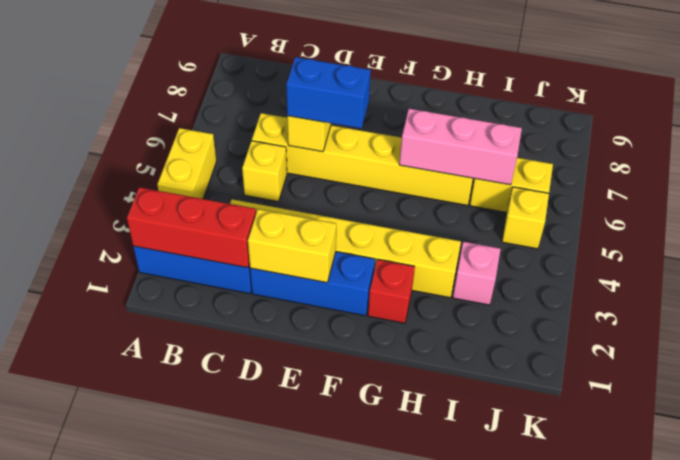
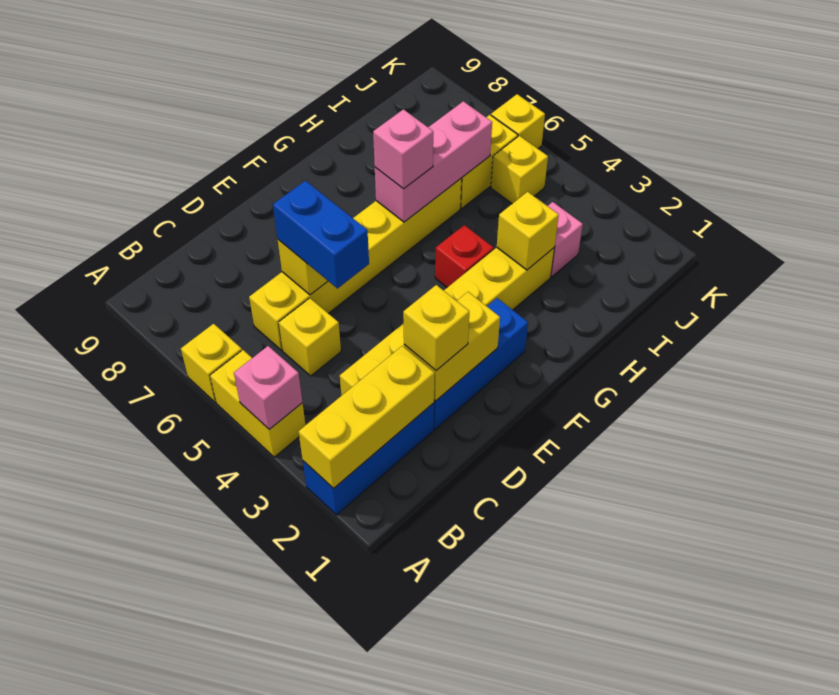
red 1x3 brick [127,187,256,268] -> yellow 1x3 brick [299,346,434,488]
none -> pink 1x1 brick [234,346,302,429]
none -> yellow 1x1 brick [181,324,242,402]
none -> yellow 1x1 brick [403,285,469,371]
blue 1x2 brick [286,57,371,128] -> blue 1x2 brick turned to [273,181,369,289]
red 1x1 brick [368,259,415,323] -> red 1x1 brick moved to [435,225,494,287]
none -> pink 1x1 brick [373,109,433,189]
none -> yellow 1x1 brick [497,192,559,270]
none -> yellow 1x1 brick [491,94,545,149]

